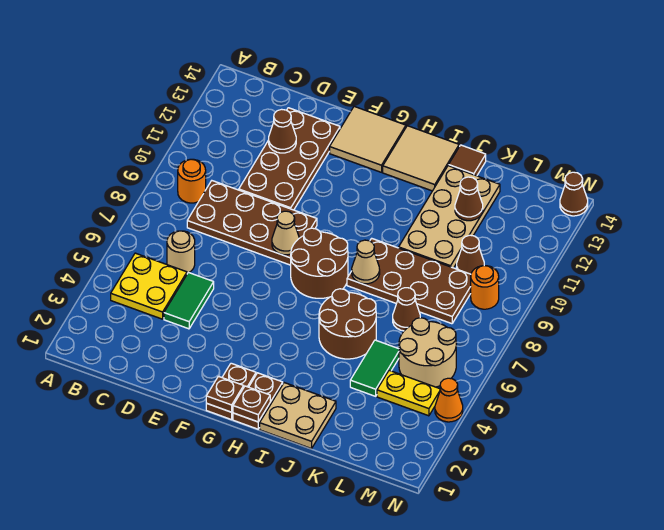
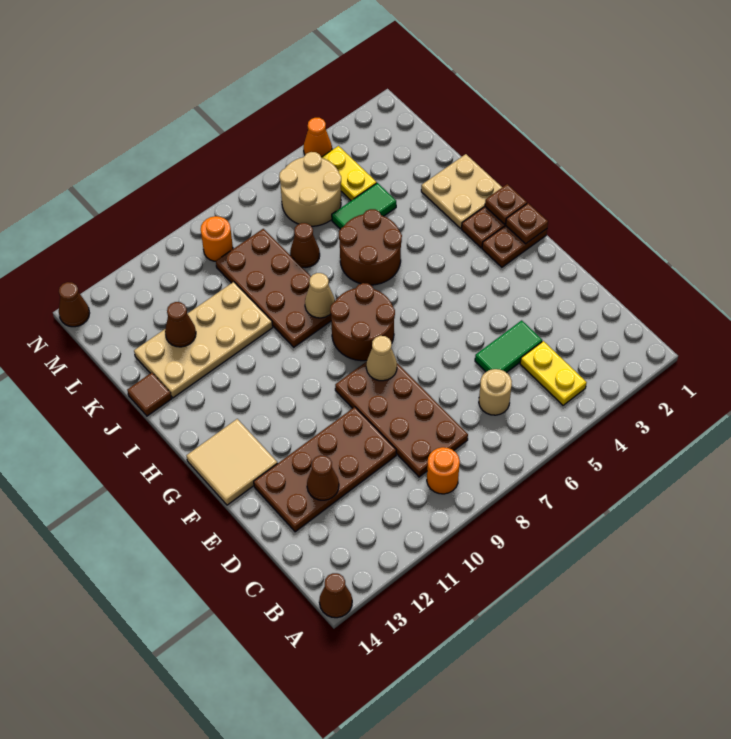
yellow 2x2 plate [111,253,187,319] -> yellow 1x2 plate [520,341,587,405]
tan 2x2 tile [383,126,459,191] -> none
brown 1x1 cone [457,235,484,274] -> brown 1x1 cone moved to [319,573,352,618]

